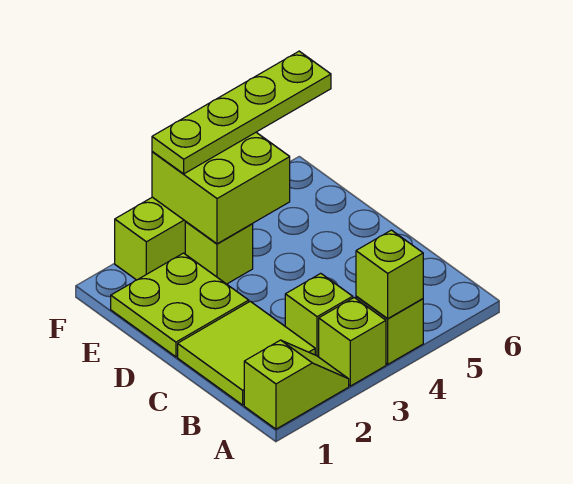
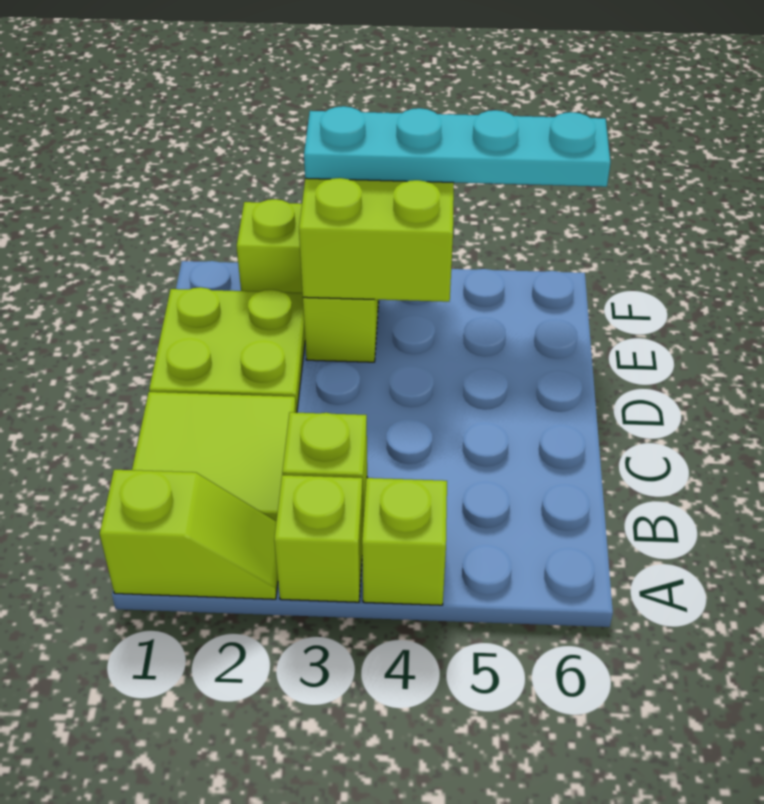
lime 1x1 brick [356,230,423,318] -> none
lime 1x4 plate [152,51,331,174] -> cyan 1x4 plate [304,106,610,187]

